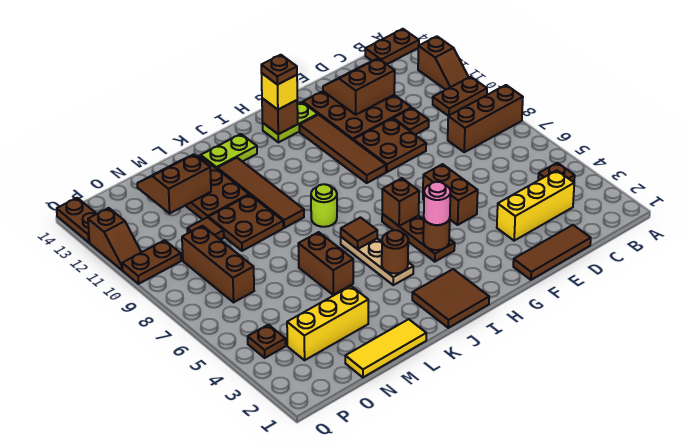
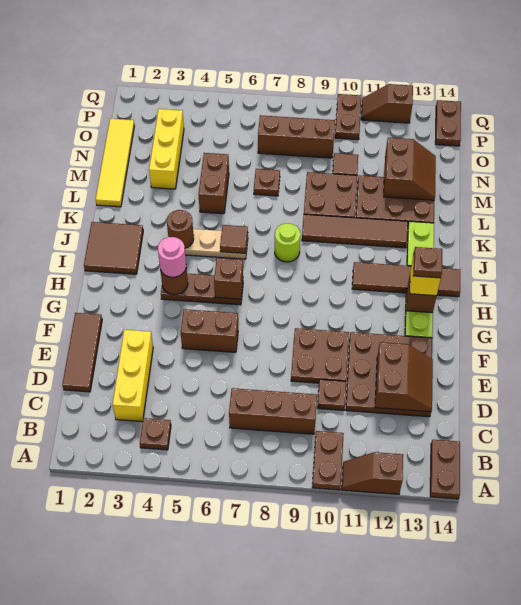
brown 1x3 brick [448,85,523,152] -> brown 1x3 brick turned to [229,388,317,434]
brown 1x4 tile [299,115,386,183] -> brown 1x4 tile moved to [352,262,460,297]
yellow 1x3 tile [345,319,426,377] -> yellow 1x4 tile [96,119,134,207]
brown 1x2 brick [298,232,353,295] -> brown 1x2 brick turned to [198,153,229,214]
brown 1x1 plate [248,325,286,358] -> brown 1x1 plate moved to [254,169,280,196]
brown 1x2 plate [57,198,97,242] -> brown 1x2 plate turned to [435,100,461,146]

